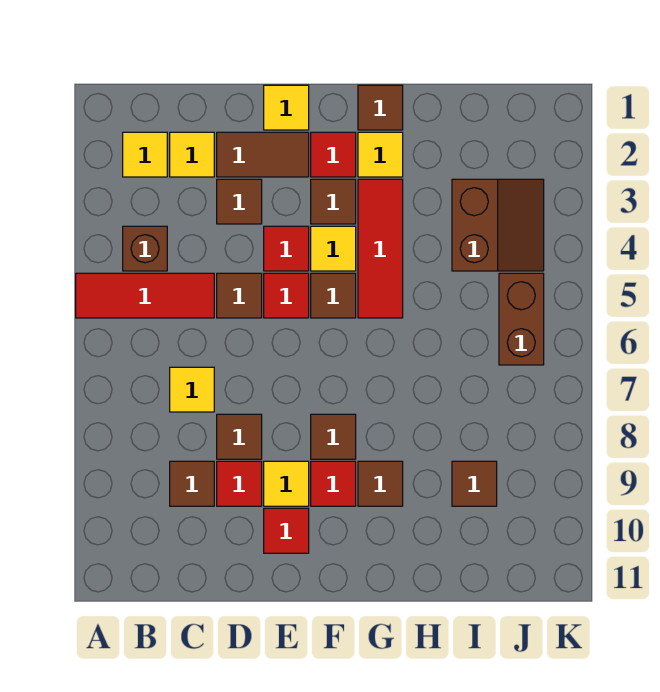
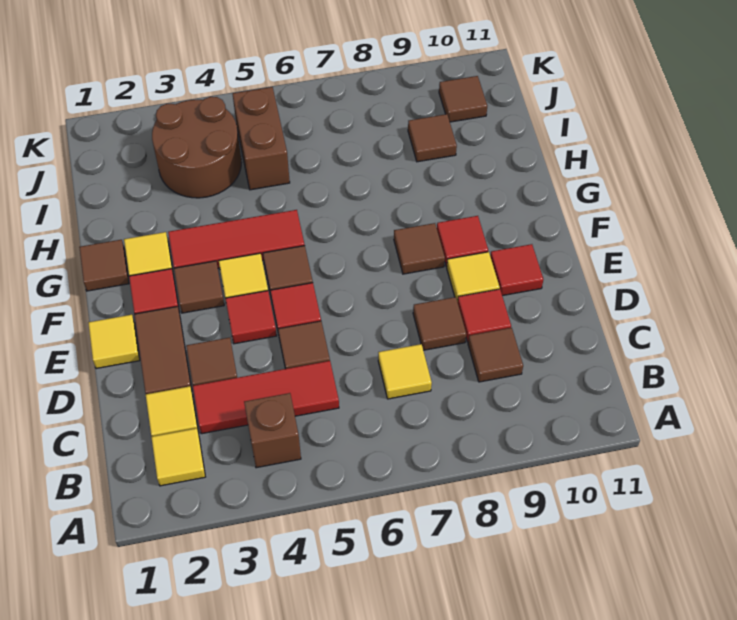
red 1x3 tile [76,273,214,318] -> red 1x3 tile turned to [193,361,339,434]
brown 1x1 tile [358,461,403,506] -> brown 1x1 tile moved to [439,76,487,122]
brown 2x2 slope [452,179,544,271] -> brown 2x2 round brick [152,97,241,198]
brown 1x2 brick [499,273,544,365] -> brown 1x2 brick turned to [233,87,290,190]

